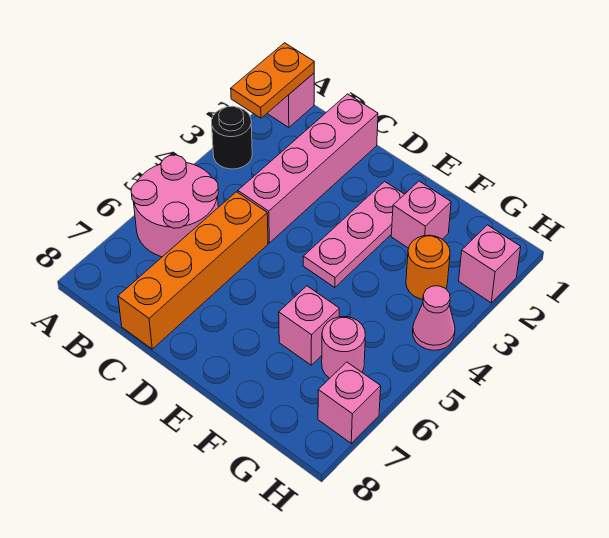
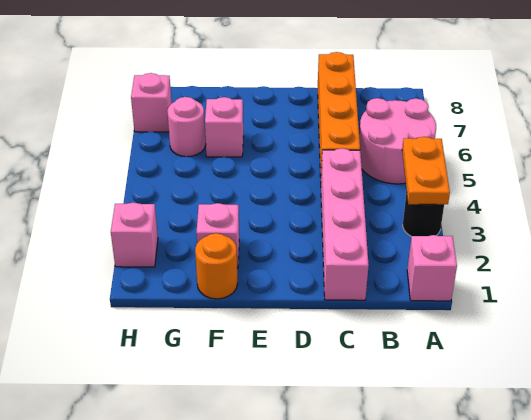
orange 1x2 plate [231,43,314,118] -> orange 1x2 plate moved to [402,137,450,204]
pink 1x3 plate [303,181,404,288] -> none
orange 1x1 round brick [406,235,450,299] -> orange 1x1 round brick moved to [195,233,238,299]
pink 1x1 cone [413,286,455,350] -> none

